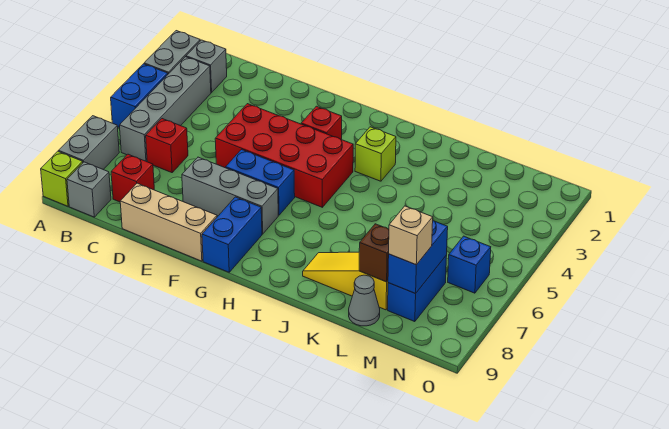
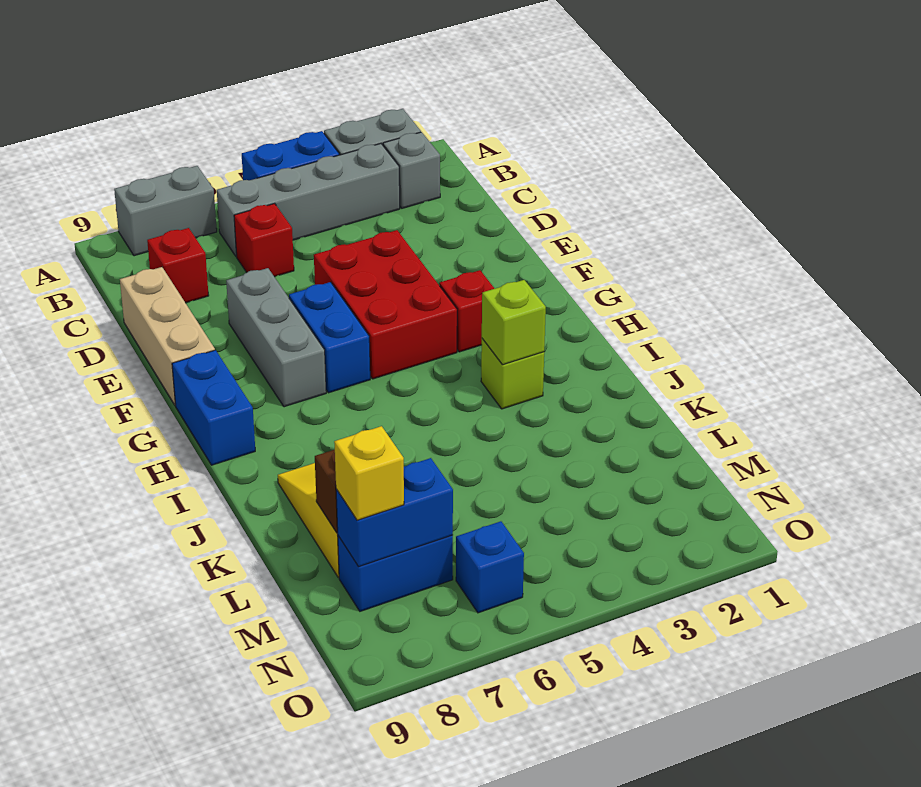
lime 1x1 brick [41,151,83,206] -> lime 1x1 brick moved to [482,280,546,365]
grey 1x1 brick [67,162,111,217] -> none
red 2x4 brick [215,104,353,207] -> red 2x3 brick [314,230,457,379]
blue 1x2 brick [202,197,262,272] -> blue 1x2 brick turned to [172,350,255,465]
grey 1x1 cone [349,275,380,326] -> none
tan 1x1 brick [389,206,433,265] -> yellow 1x1 brick [334,426,404,520]

